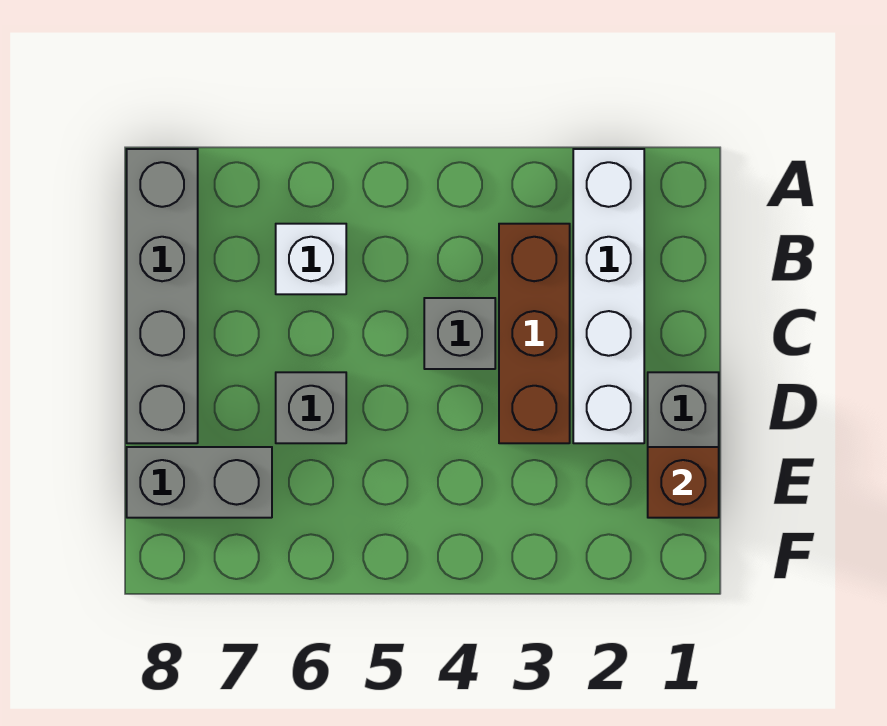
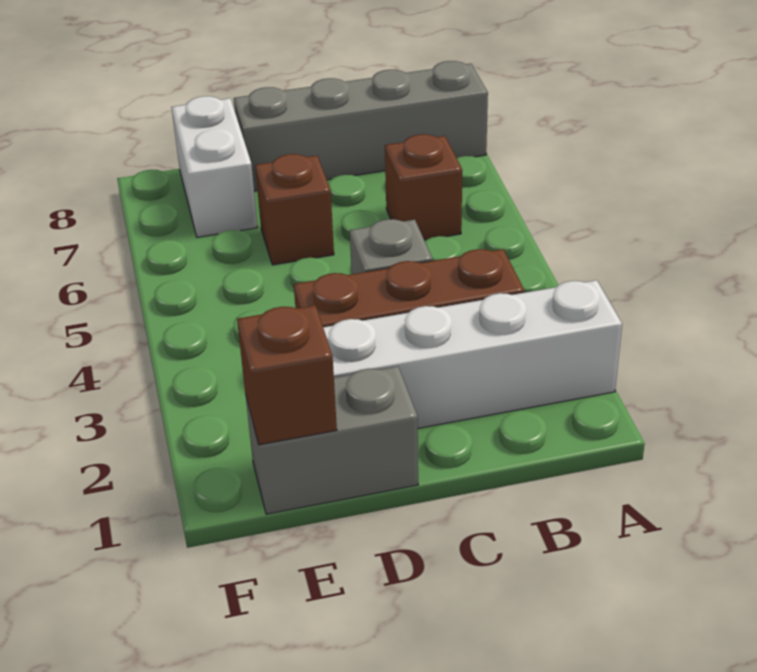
white 1x1 brick [276,224,346,294] -> brown 1x1 brick [385,134,462,240]
grey 1x1 brick [276,372,346,443] -> brown 1x1 brick [255,154,334,265]
grey 1x2 brick [127,447,272,518] -> white 1x2 brick [171,96,257,237]

